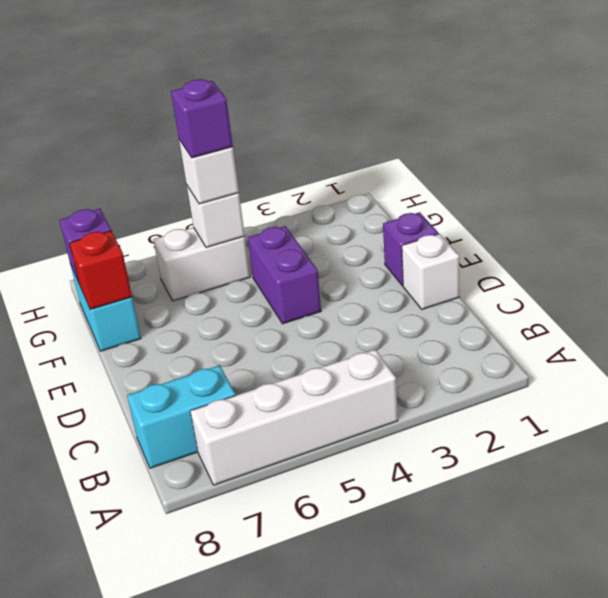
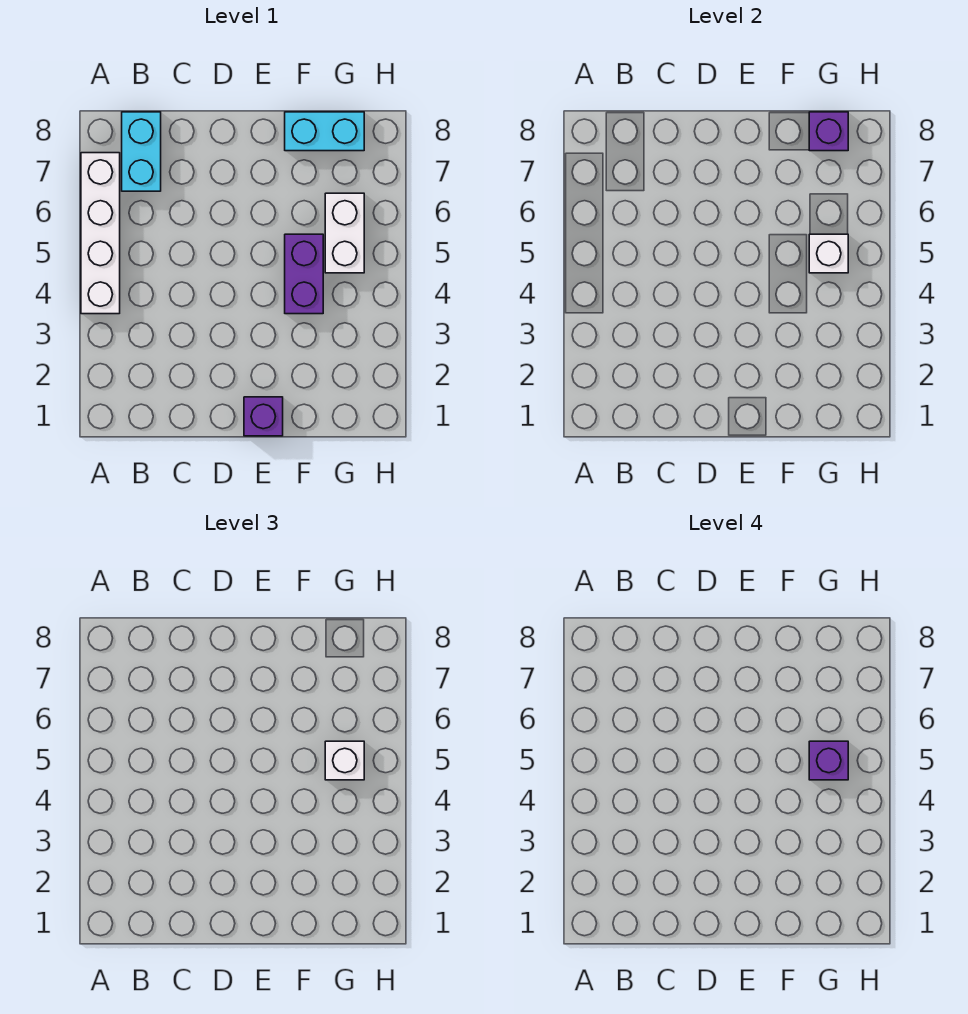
white 1x1 brick [402,234,459,309] -> none
purple 1x2 brick [248,226,321,324] -> purple 1x2 brick turned to [285,234,323,314]
red 1x1 brick [69,231,132,309] -> none

